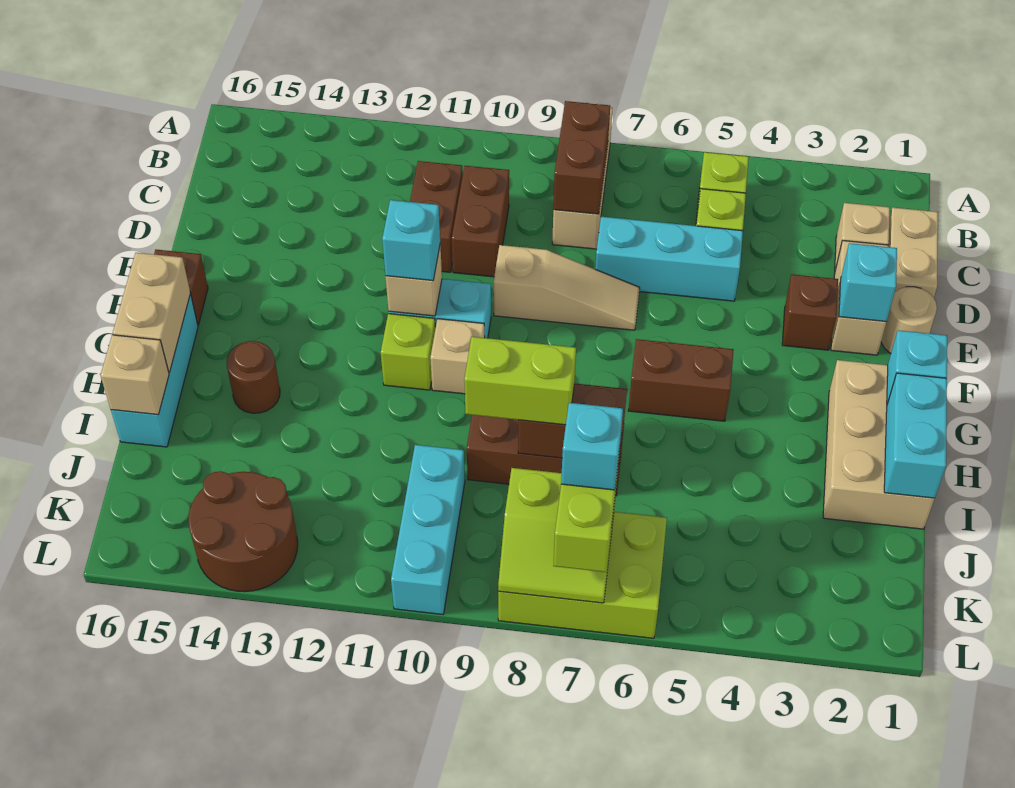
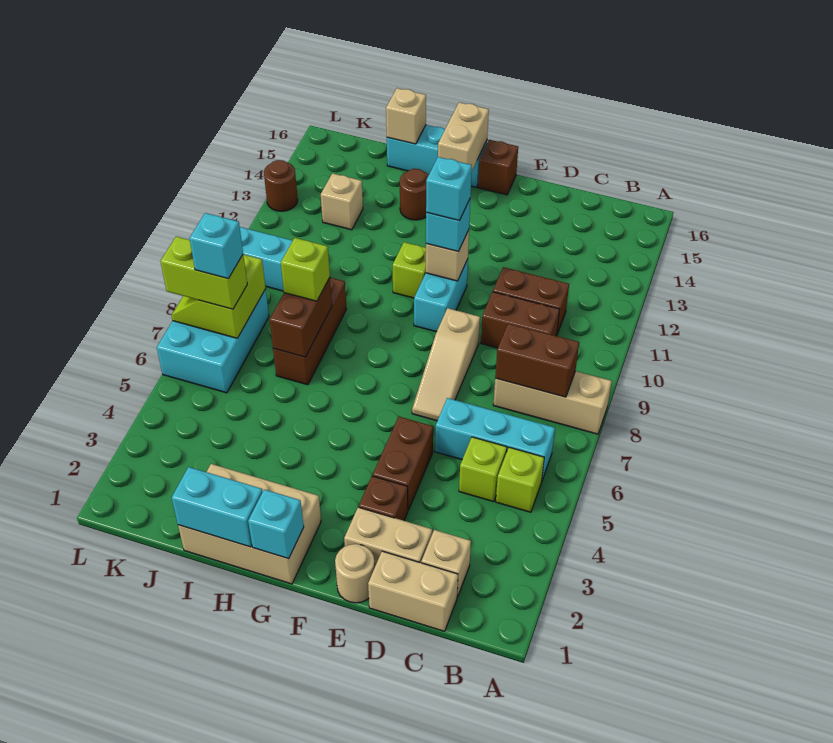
cyan 1x3 brick [595,217,743,301] -> cyan 1x3 brick turned to [435,398,555,480]
cyan 1x1 brick [839,243,897,322] -> cyan 1x1 brick moved to [426,157,472,221]
brown 1x2 brick [628,339,734,421] -> brown 1x2 brick moved to [373,417,433,510]
tan 1x1 brick [430,319,485,394] -> tan 1x1 brick moved to [321,173,363,230]
tan 1x2 brick [113,253,190,372] -> tan 1x2 brick turned to [438,102,489,170]
lime 1x2 brick [464,337,576,425] -> lime 1x1 brick [281,238,330,301]
lime 2x3 brick [498,512,667,638] -> cyan 2x3 brick [157,289,269,393]
brown 2x2 round brick [189,471,298,592] -> brown 1x1 round brick [264,160,298,211]

